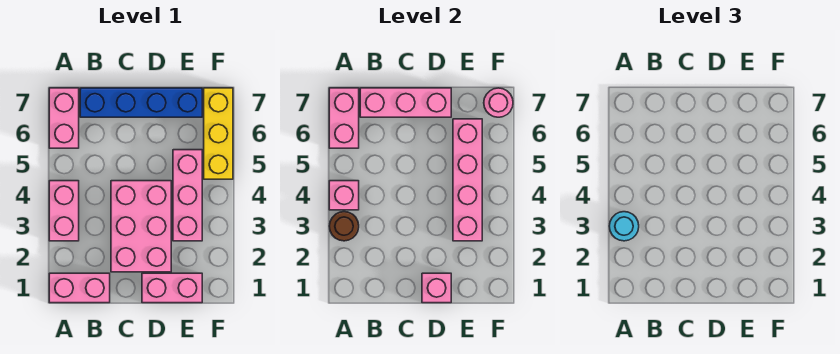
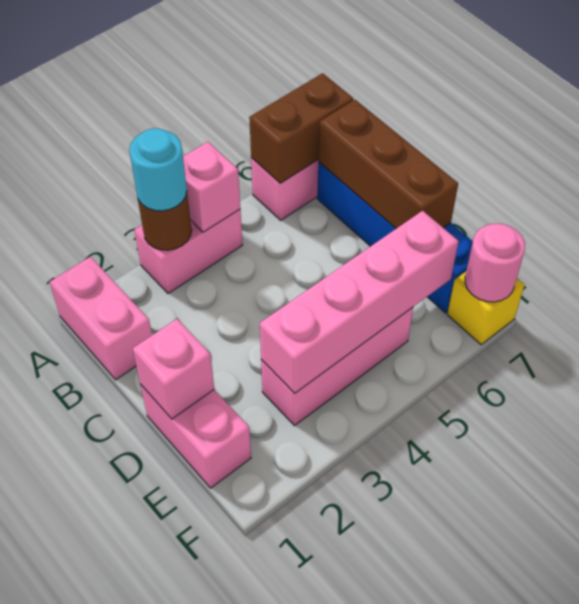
pink 1x2 brick [329,88,359,148] -> brown 1x2 brick [249,73,353,183]
pink 1x3 brick [360,88,451,117] -> brown 1x3 brick [318,100,458,229]
pink 2x3 brick [111,181,171,272] -> none
yellow 1x3 brick [204,88,233,179] -> yellow 1x1 brick [447,272,524,345]

